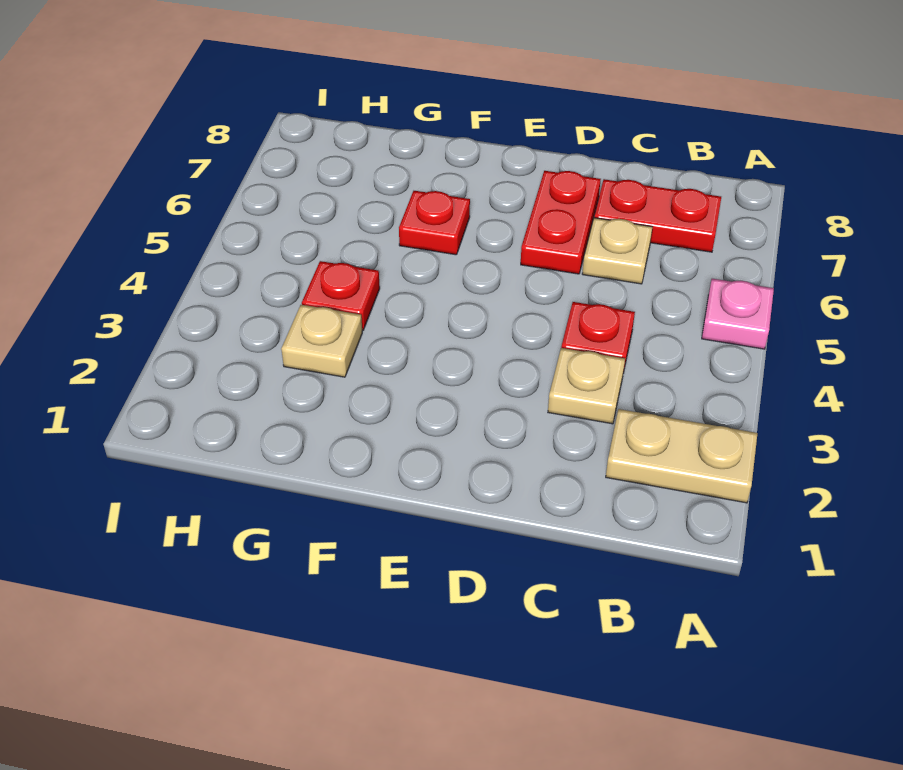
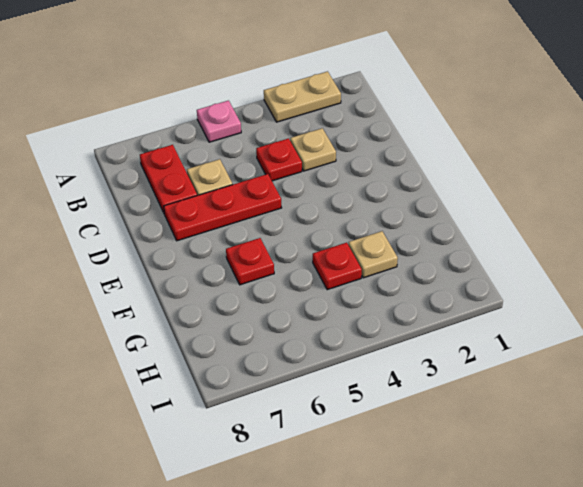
tan 1x2 plate [606,409,758,503] -> tan 1x2 plate turned to [264,71,341,122]
red 1x2 plate [521,171,601,274] -> red 1x3 plate [164,174,282,241]

